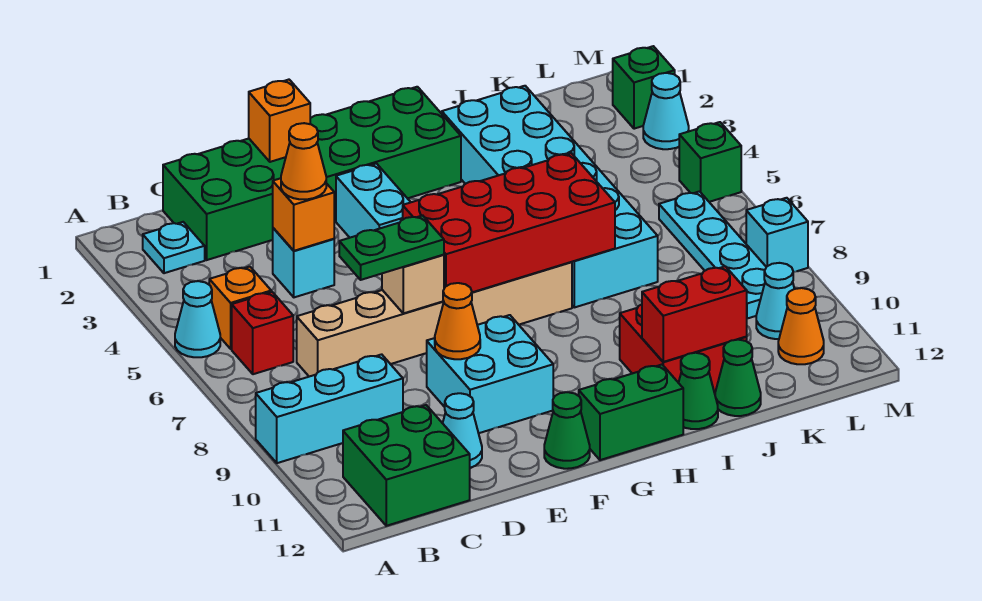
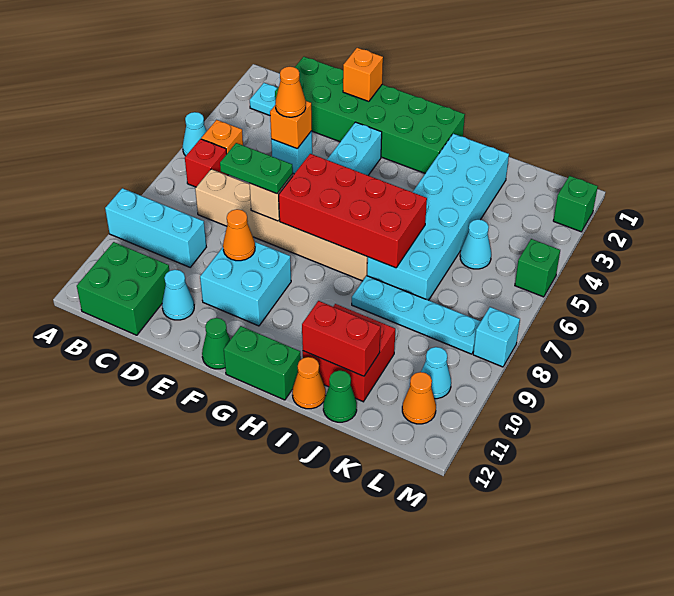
green 1x1 cone [679,353,718,429] -> orange 1x1 cone [292,357,326,409]
cyan 1x4 plate [659,192,766,319] -> cyan 1x4 plate turned to [352,276,481,354]
cyan 1x1 cone [643,73,689,149] -> cyan 1x1 cone moved to [460,219,491,269]

